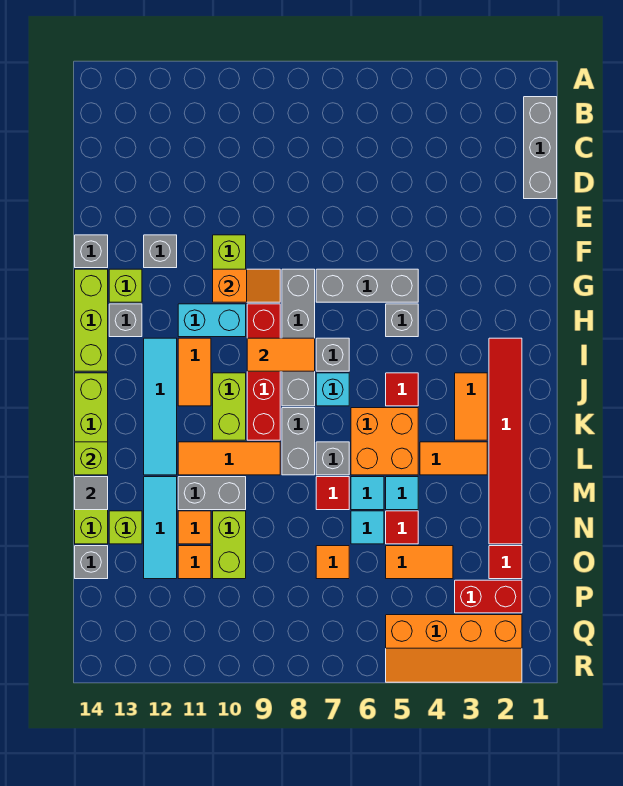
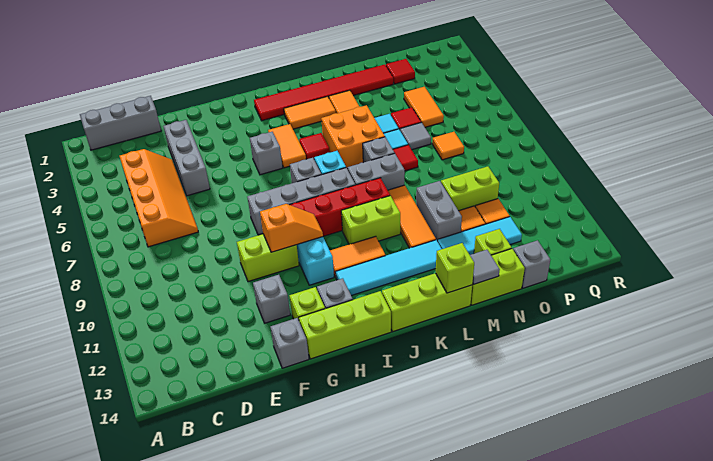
grey 1x3 brick [316,269,418,302] -> grey 1x3 brick moved to [163,120,210,196]
orange 1x2 slope [213,269,280,302] -> orange 1x2 slope turned to [260,204,323,252]
orange 1x2 tile [247,338,315,371] -> orange 1x2 tile moved to [268,124,306,168]
cyan 1x1 tile [351,511,384,544] -> grey 1x1 tile [400,122,431,150]
red 1x2 brick [455,580,522,613] -> none
orange 2x4 slope [386,615,522,682] -> orange 2x4 slope moved to [120,149,198,247]

